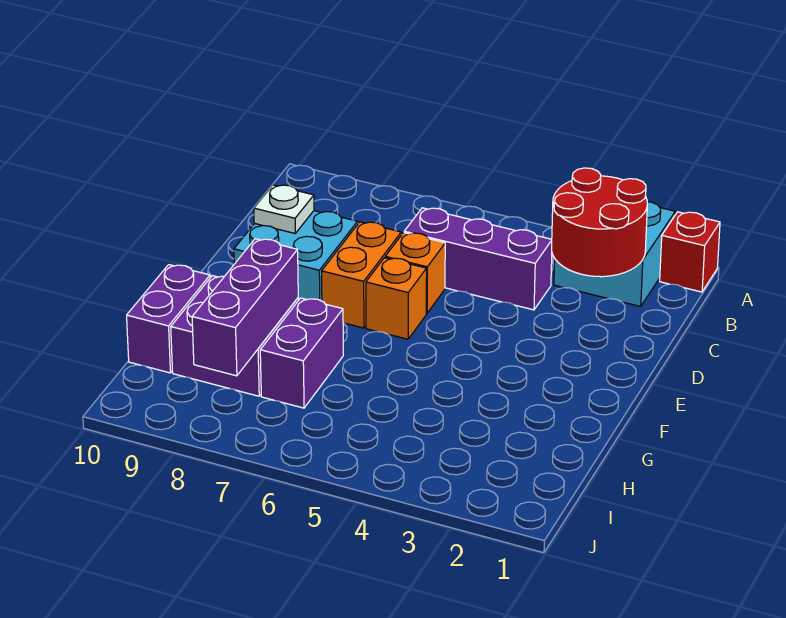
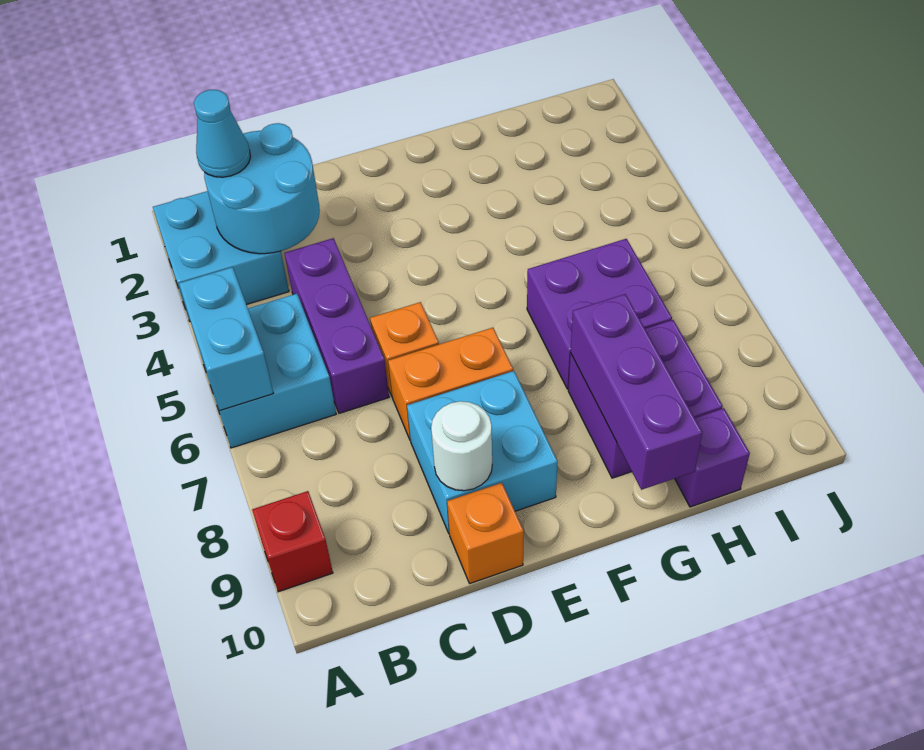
red 1x1 brick [660,212,720,292] -> red 1x1 brick moved to [252,491,333,592]
none -> cyan 2x2 brick [194,294,336,448]
none -> cyan 1x2 brick [179,267,273,410]
red 2x2 round brick [552,168,647,277] -> cyan 2x2 round brick [204,123,320,254]
none -> cyan 1x1 cone [194,90,250,177]
white 1x1 plate [254,185,314,233] -> white 1x1 round brick [431,401,492,491]
orange 1x1 brick [366,258,427,339] -> orange 1x1 brick moved to [447,483,524,583]
purple 1x2 brick [260,298,343,408] -> purple 2x2 brick [527,239,672,389]
purple 1x3 brick [192,239,298,376] -> purple 1x3 brick turned to [571,294,703,490]
purple 1x2 brick [127,265,210,373] -> purple 1x1 brick [675,408,750,507]

